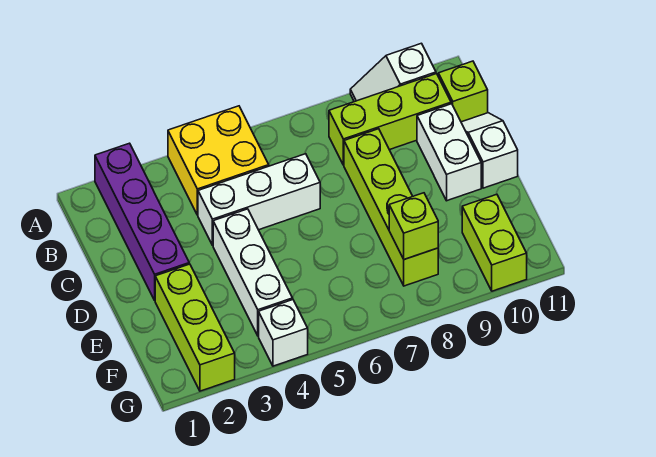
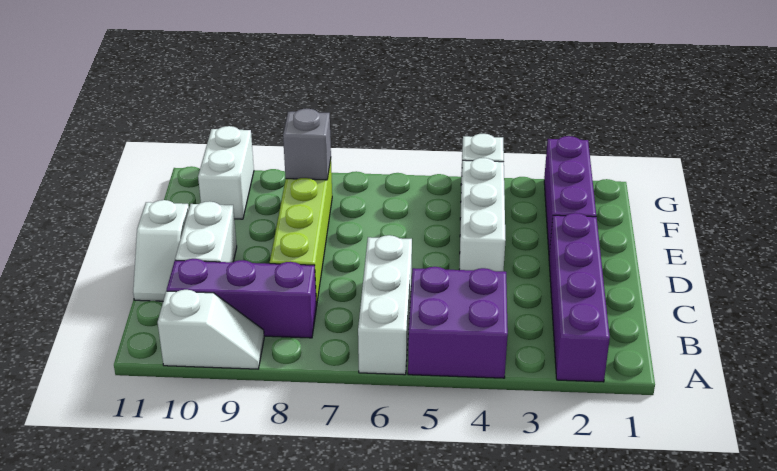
yellow 2x2 brick [168,106,269,215] -> purple 2x2 brick [408,267,508,378]
lime 1x3 brick [329,74,451,165] -> purple 1x3 brick [167,259,316,338]
lime 1x1 brick [438,61,488,122] -> none
white 1x3 brick [198,154,320,245] -> white 1x3 brick turned to [358,235,412,375]
lime 1x3 brick [155,264,235,391] -> purple 1x3 brick [544,136,596,251]
lime 1x1 brick [389,193,438,259] -> grey 1x1 brick [283,109,331,180]
lime 1x2 brick [462,194,527,291] -> white 1x2 brick [198,126,254,219]

